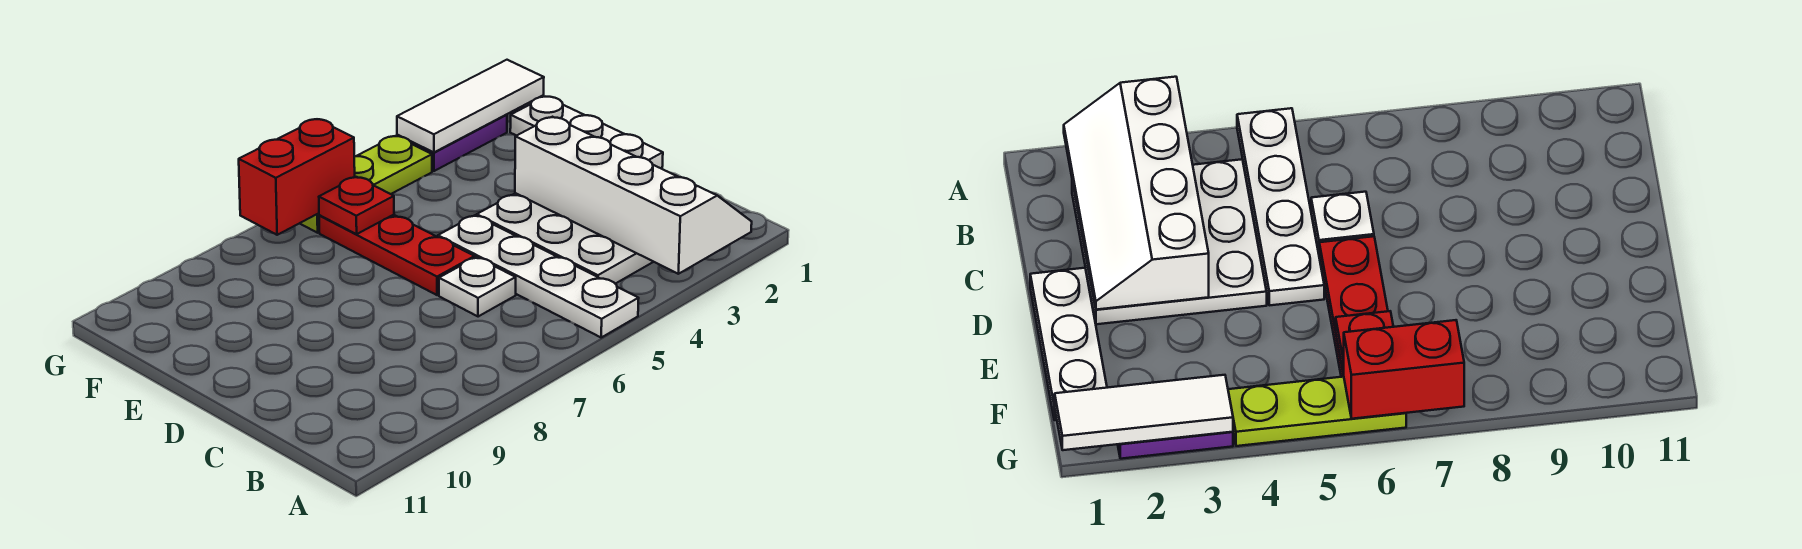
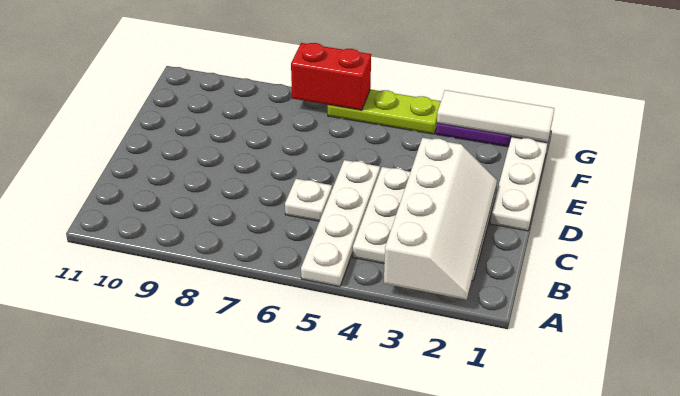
red 1x3 plate [319,215,475,295] -> none
red 1x1 plate [319,177,394,234] -> none

